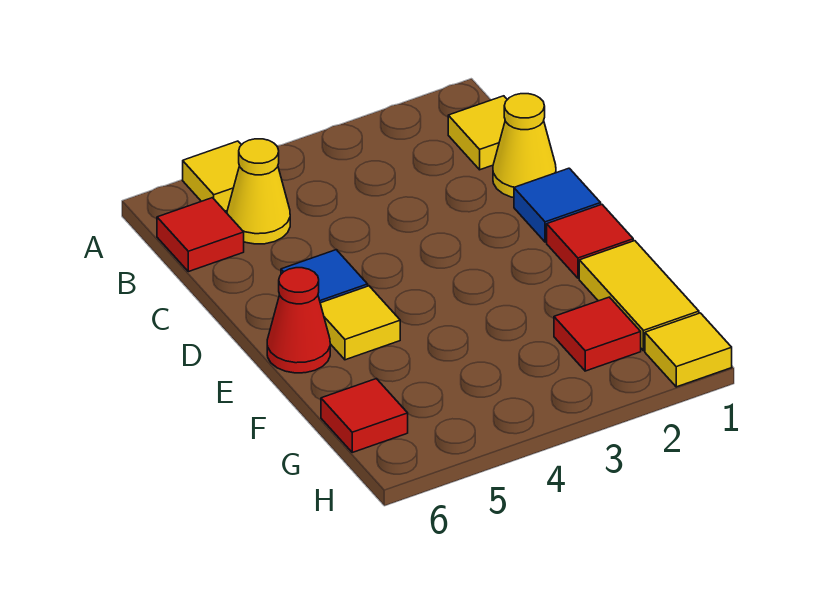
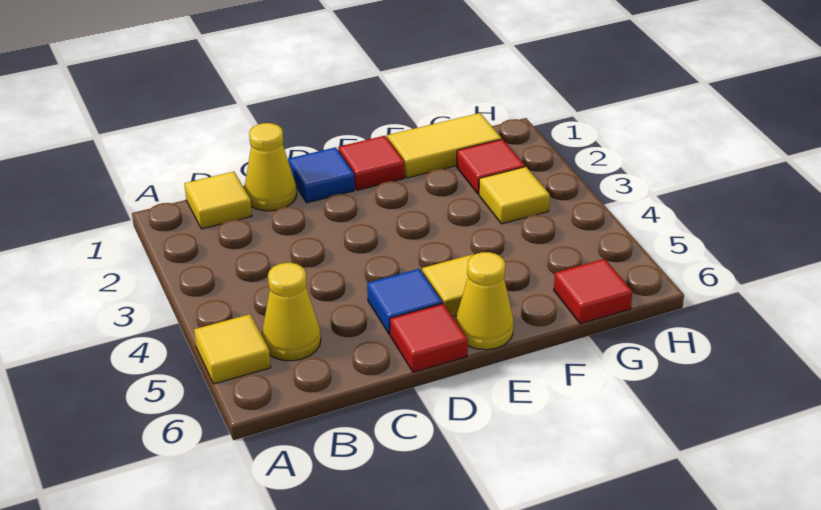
red 1x1 tile [157,198,244,272] -> red 1x1 tile moved to [390,304,468,372]
red 1x1 cone [267,268,330,373] -> yellow 1x1 cone [456,252,513,350]
yellow 1x1 tile [645,313,732,387] -> yellow 1x1 tile moved to [479,167,550,224]

